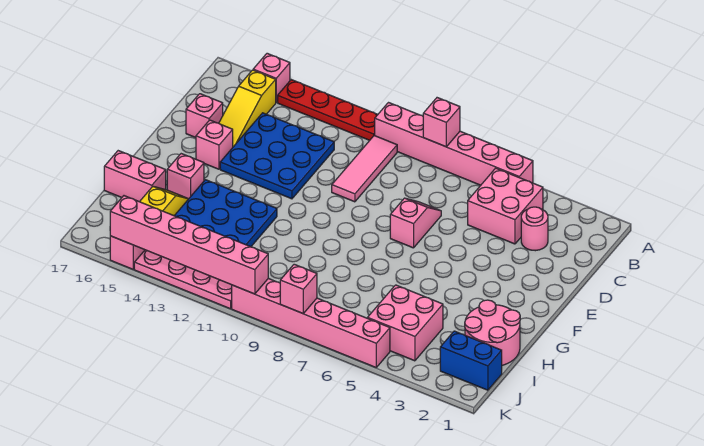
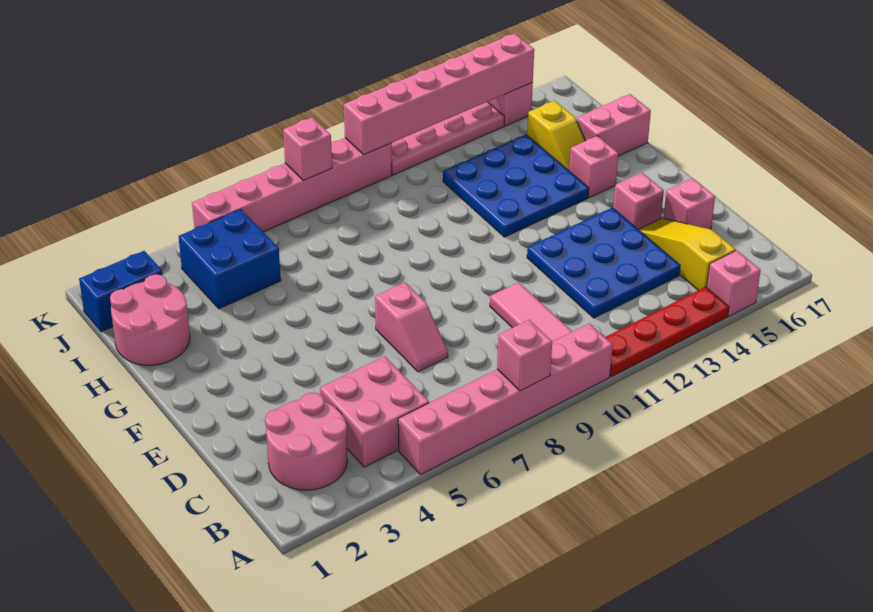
pink 1x1 round brick [521,207,548,251] -> pink 2x2 round brick [265,393,347,490]
pink 2x2 brick [368,285,443,361] -> blue 2x2 brick [179,209,281,309]

